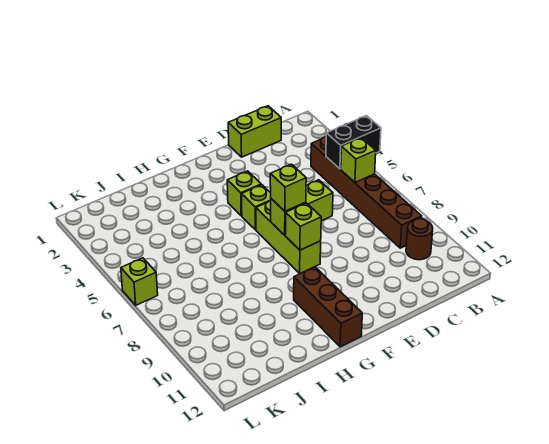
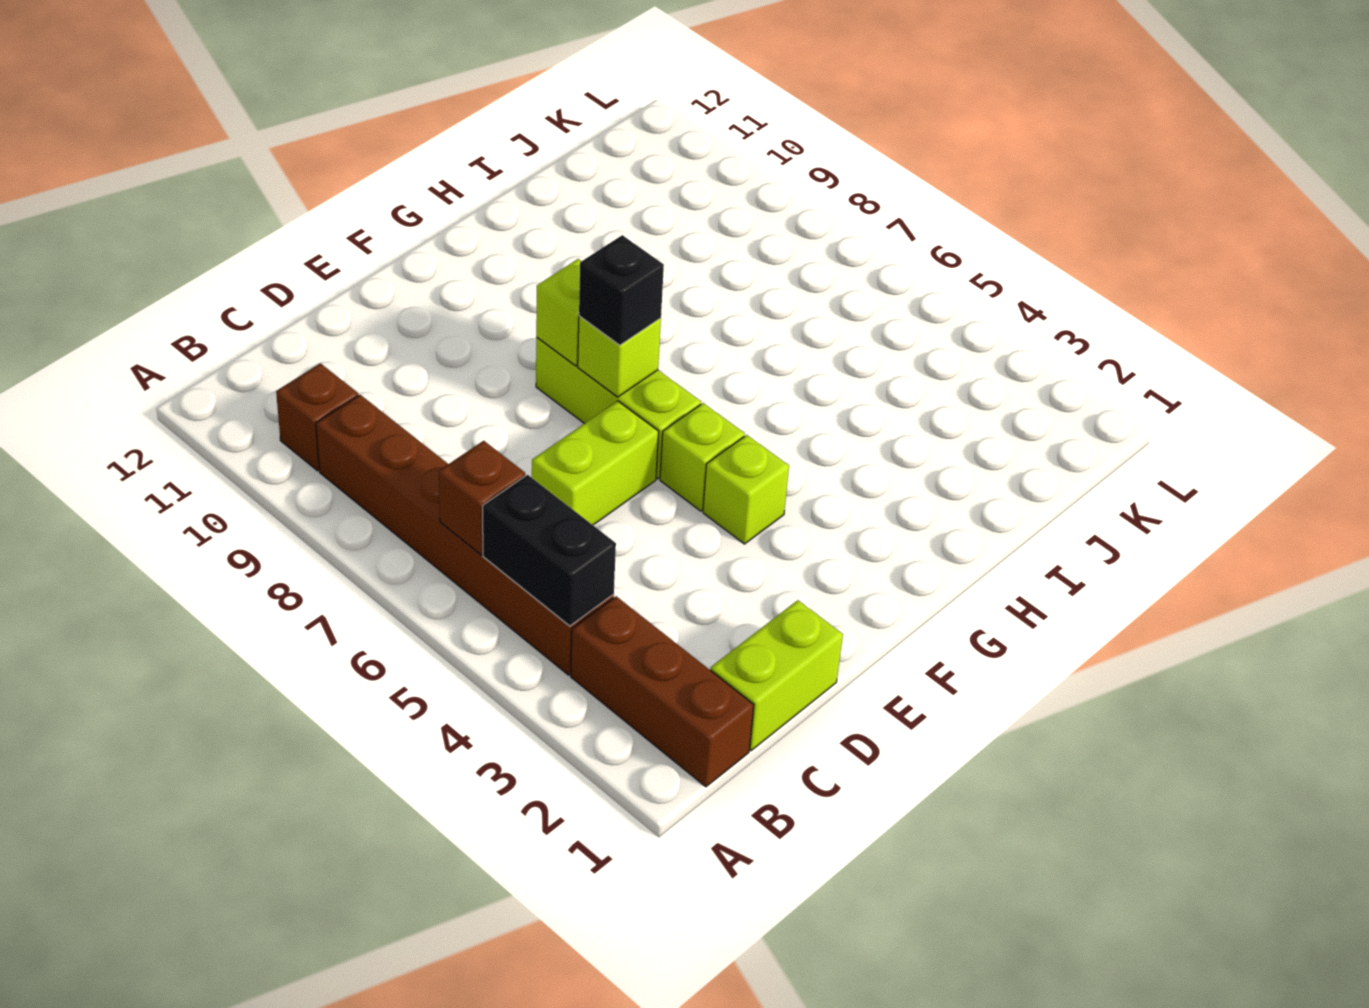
black 1x2 brick [326,116,381,169] -> black 1x2 brick turned to [483,475,616,626]
lime 1x1 brick [341,138,376,182] -> brown 1x1 brick [439,441,525,555]
brown 1x1 round brick [406,219,433,260] -> brown 1x1 brick [276,363,358,471]
lime 1x1 brick [270,164,306,211] -> black 1x1 brick [579,235,664,345]
brown 1x3 brick [294,267,362,347] -> brown 1x3 brick moved to [571,596,754,787]
lime 1x1 brick [121,258,158,305] -> none

